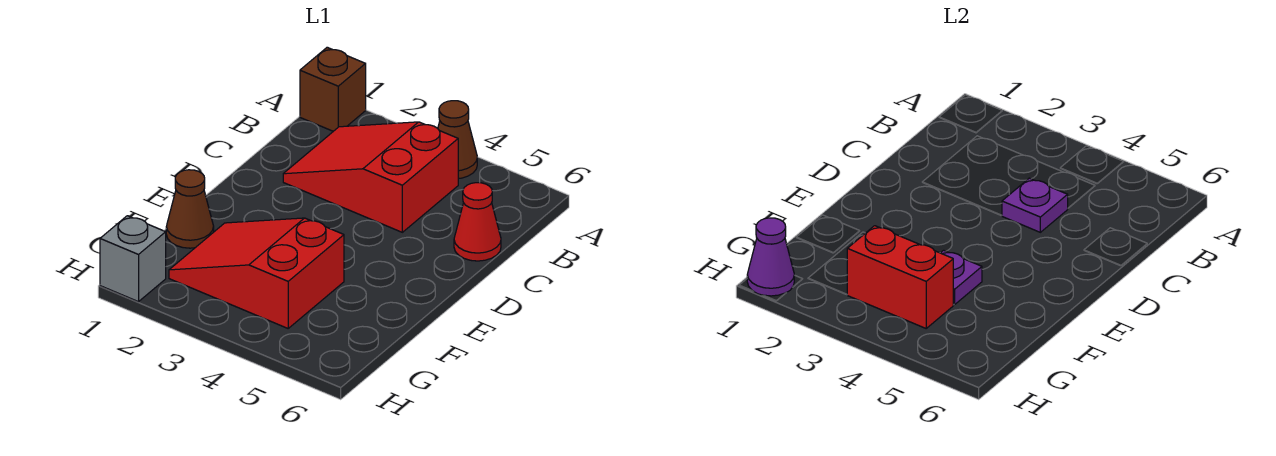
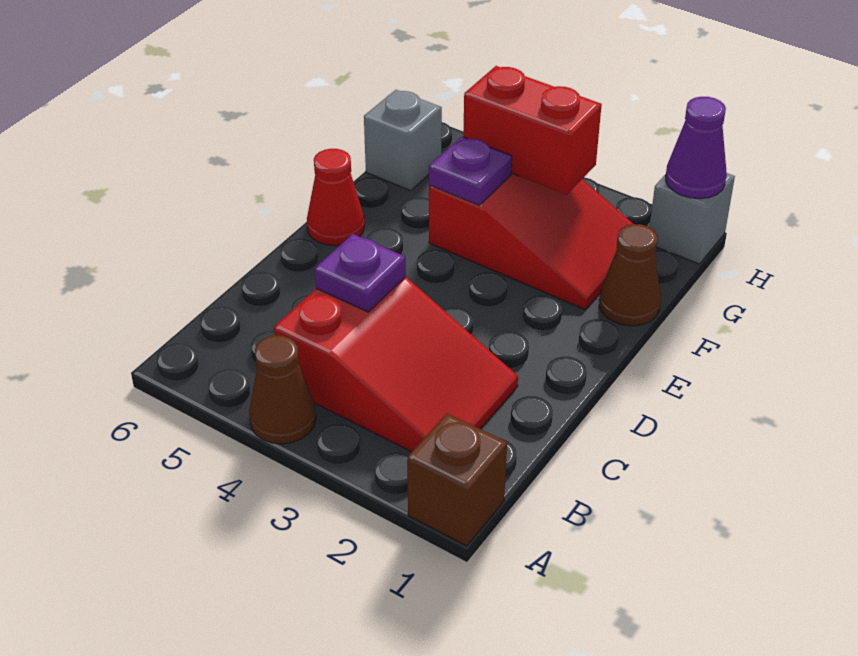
red 1x1 cone [454,183,501,261] -> red 1x1 cone moved to [307,149,364,246]
none -> grey 1x1 brick [364,90,442,190]

